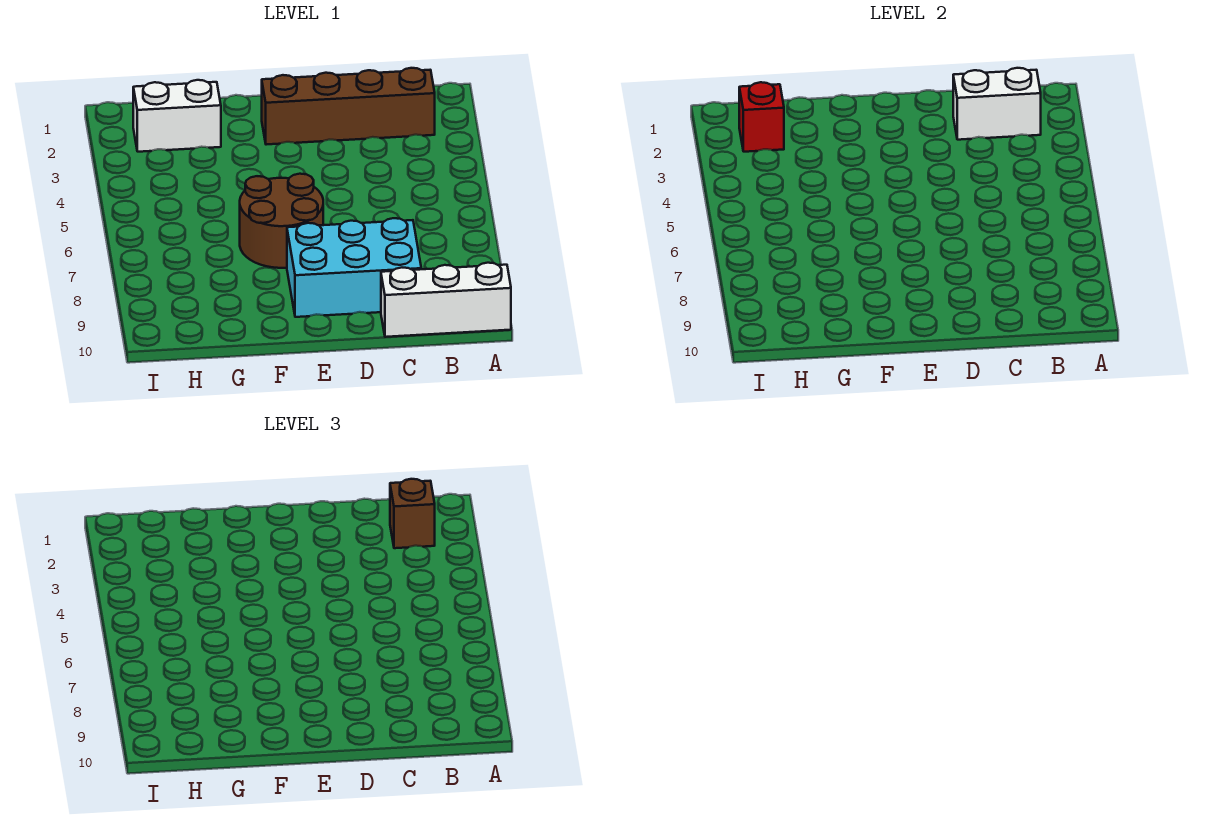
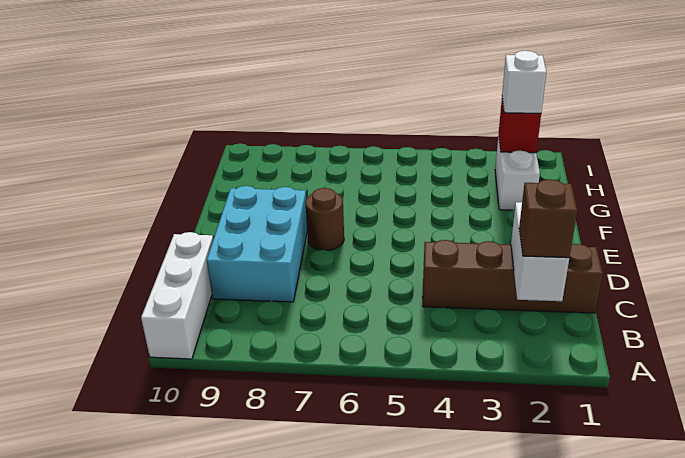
brown 1x4 brick [262,68,435,145] -> brown 1x4 brick turned to [423,240,603,313]
brown 2x2 round brick [240,174,323,268] -> brown 1x1 round brick [305,188,344,250]
none -> white 1x1 brick [502,51,546,113]

